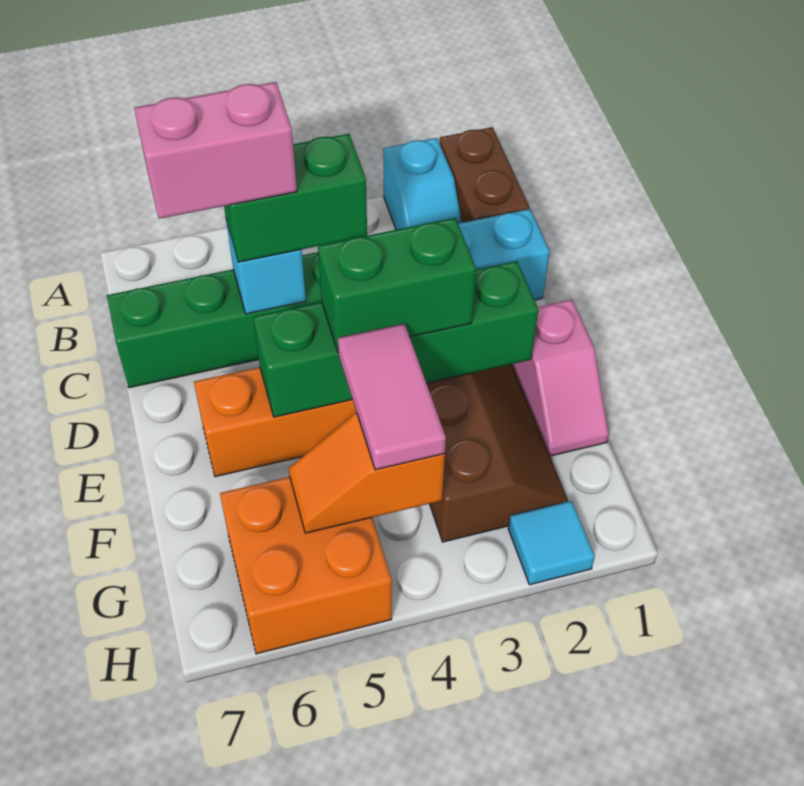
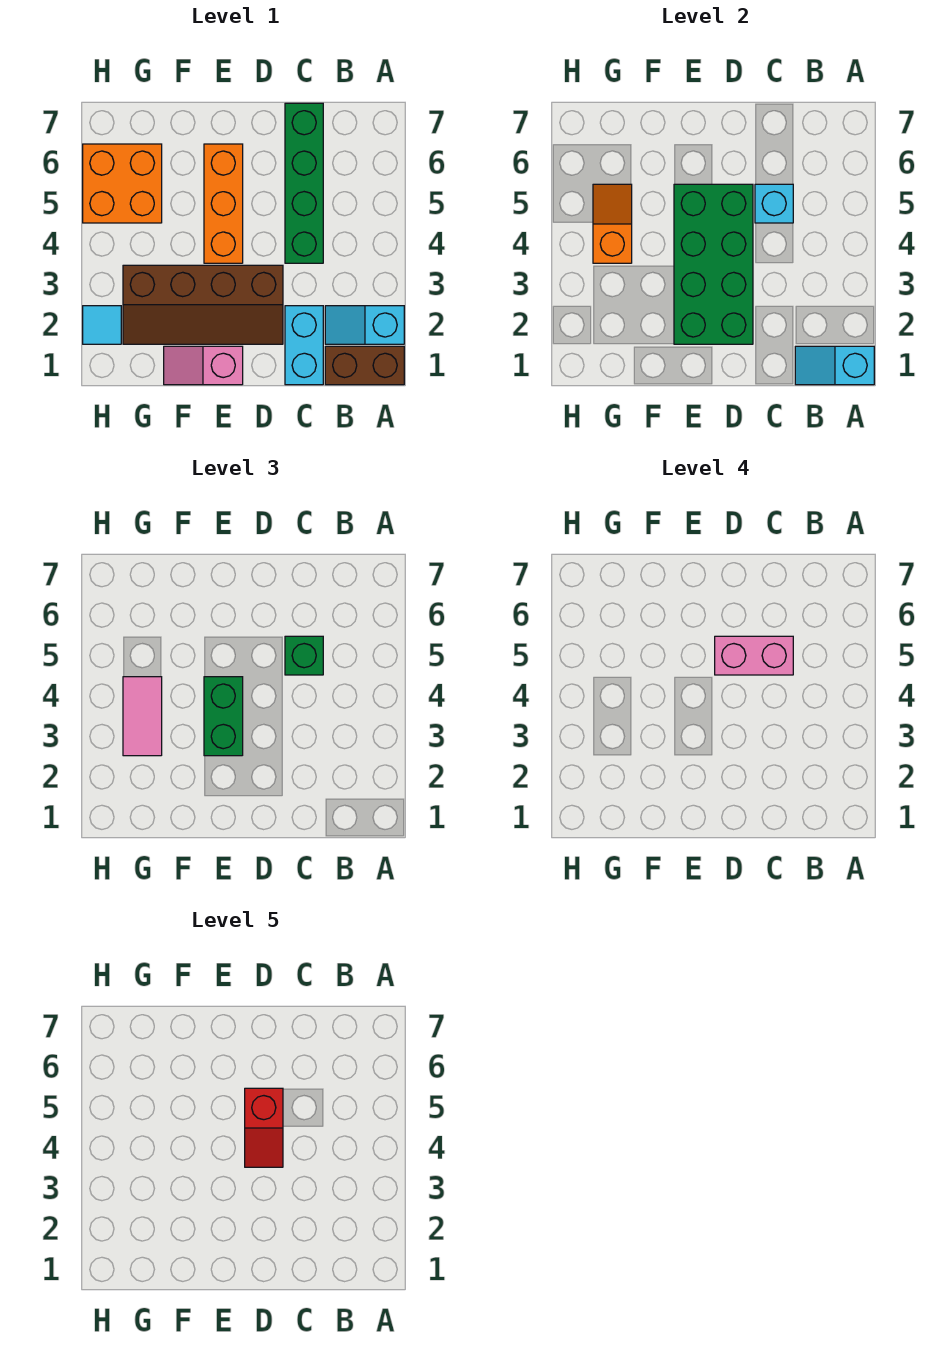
none -> cyan 1x2 slope [795,346,874,385]
green 1x2 brick [224,134,367,262] -> green 1x1 brick [285,636,323,675]
pink 1x2 brick [134,82,297,219] -> pink 1x2 brick turned to [715,636,793,675]
none -> red 1x2 slope [245,1088,283,1167]
green 1x4 brick [253,261,538,417] -> green 2x4 brick [674,184,753,344]
pink 1x2 tile [338,324,446,470] -> pink 1x2 tile turned to [123,677,162,756]

